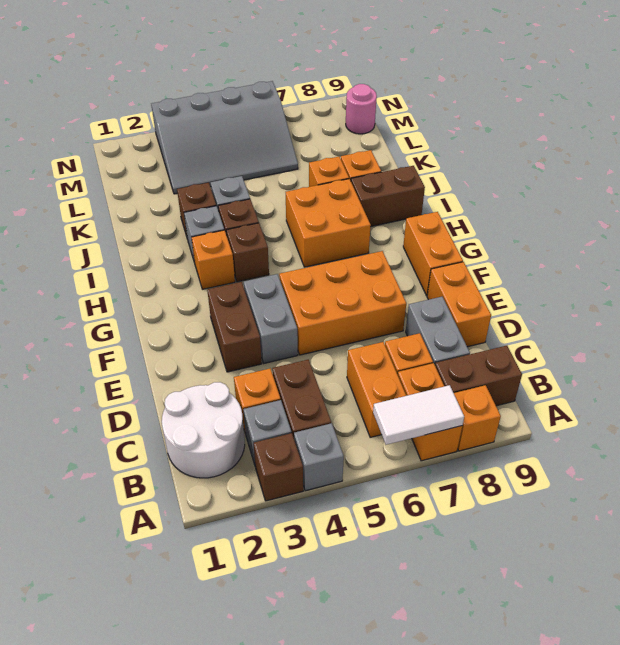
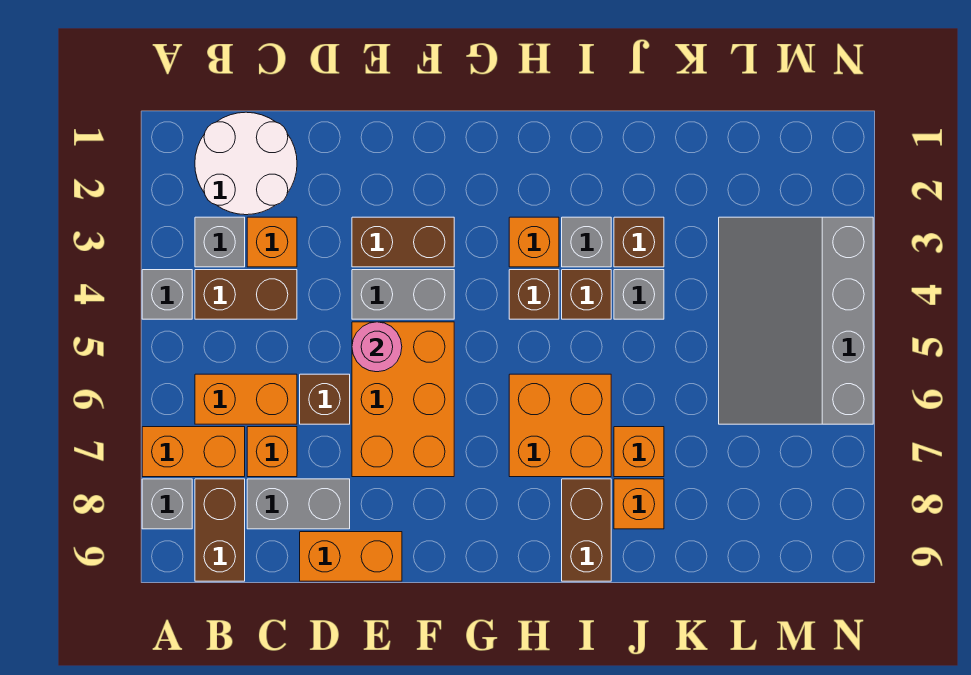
brown 1x1 brick [254,433,303,501] -> brown 1x1 brick moved to [300,374,350,424]
white 1x2 tile [373,385,464,445] -> none
orange 1x1 brick [454,385,501,451] -> grey 1x1 brick [142,479,192,529]
orange 1x2 brick [403,212,463,296] -> none
pink 1x1 round brick [346,84,377,134] -> pink 1x1 round brick moved to [352,322,402,372]

